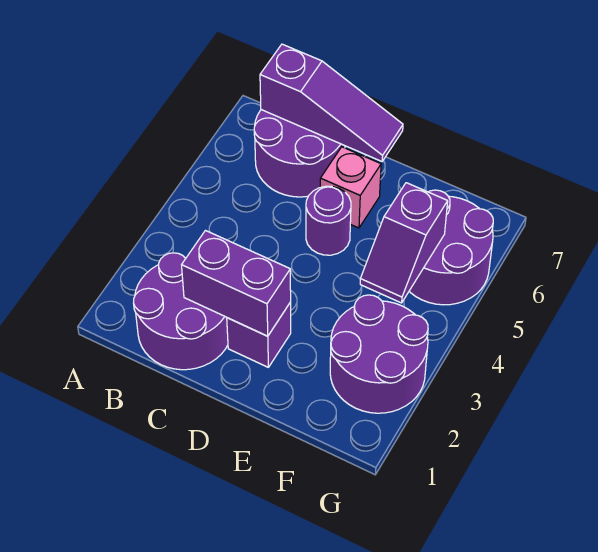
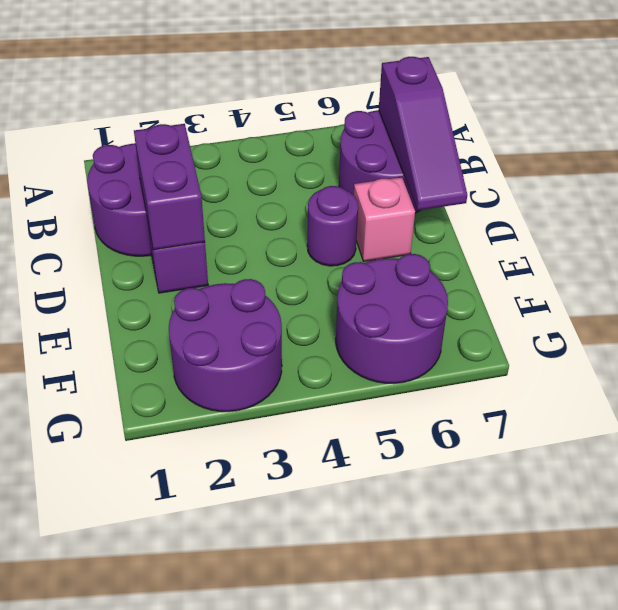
purple 1x2 slope [360,183,448,303] -> none

